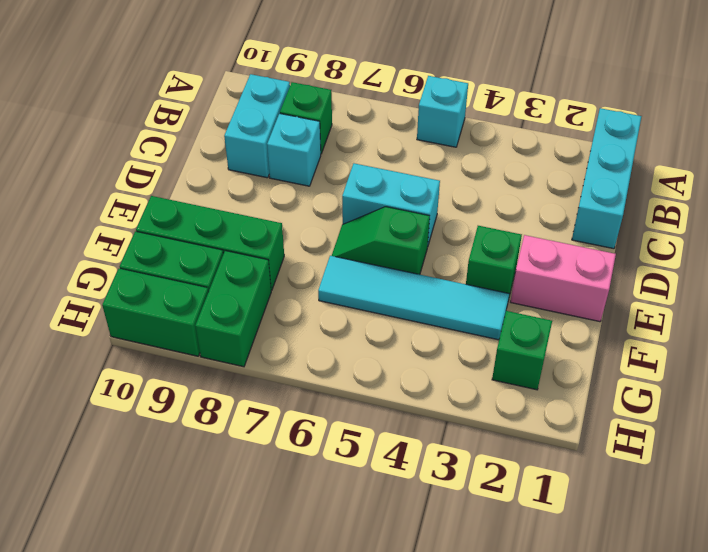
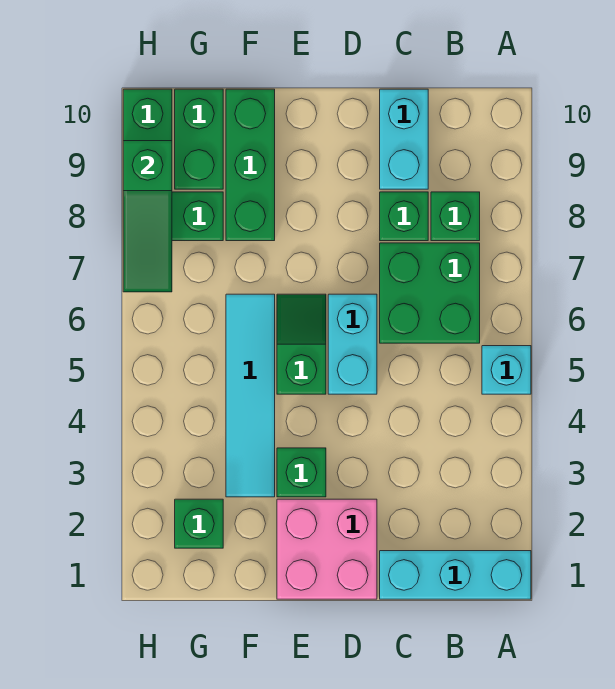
none -> green 2x2 brick [380,243,480,343]
cyan 1x2 brick [224,74,290,178] -> cyan 1x2 brick turned to [380,89,428,189]
cyan 1x1 brick [267,113,321,186] -> green 1x1 brick [380,192,428,241]
pink 1x2 brick [511,235,616,322] -> pink 2x2 brick [277,499,377,599]
none -> green 1x3 slope [123,141,172,292]

